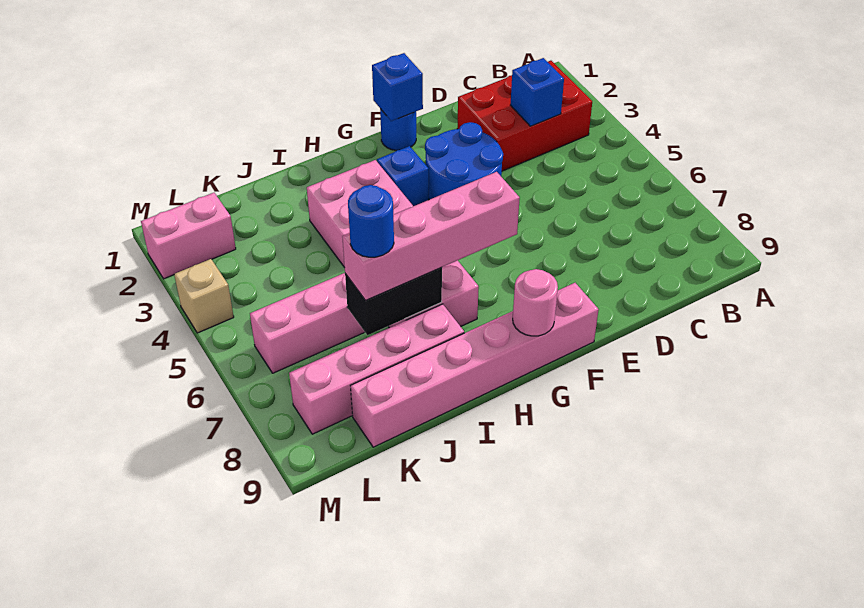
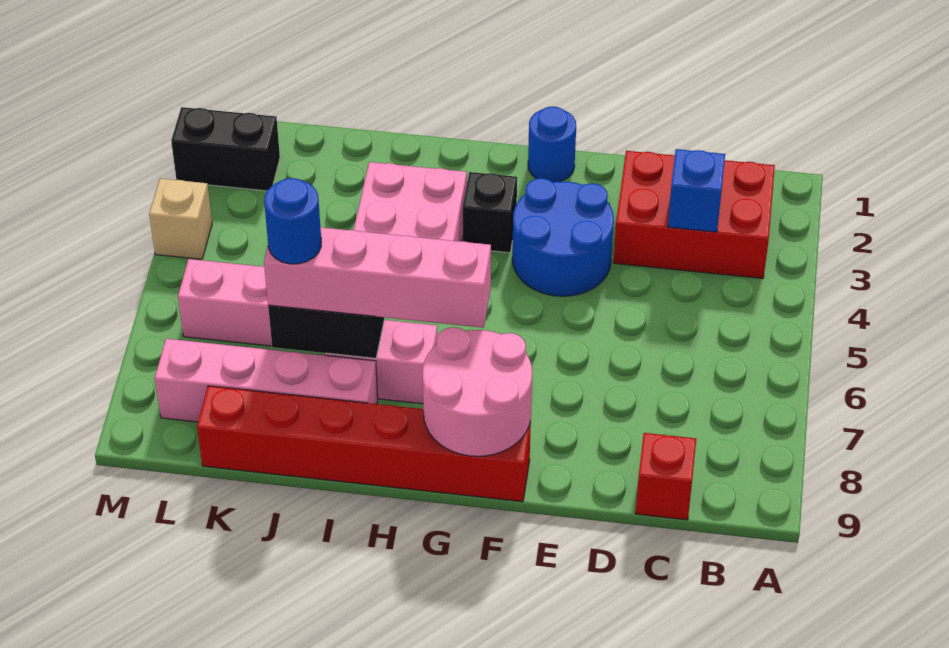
none -> red 1x1 brick [635,433,696,520]
blue 1x1 brick [372,53,423,121] -> none
pink 1x6 brick [351,283,599,447] -> red 1x6 brick [197,386,531,502]
blue 1x1 brick [377,146,429,206] -> black 1x1 brick [463,172,517,253]
pink 1x1 round brick [513,269,558,336] -> pink 2x2 round brick [423,327,532,456]
pink 1x2 brick [141,193,236,279] -> black 1x2 brick [171,107,280,191]

